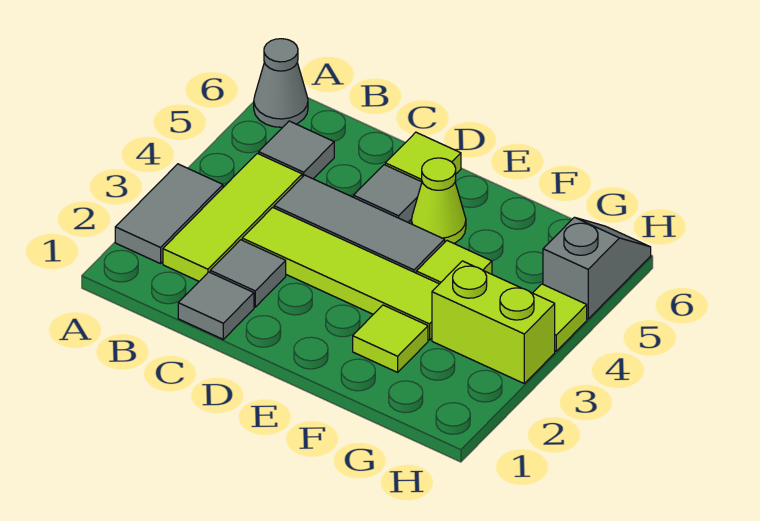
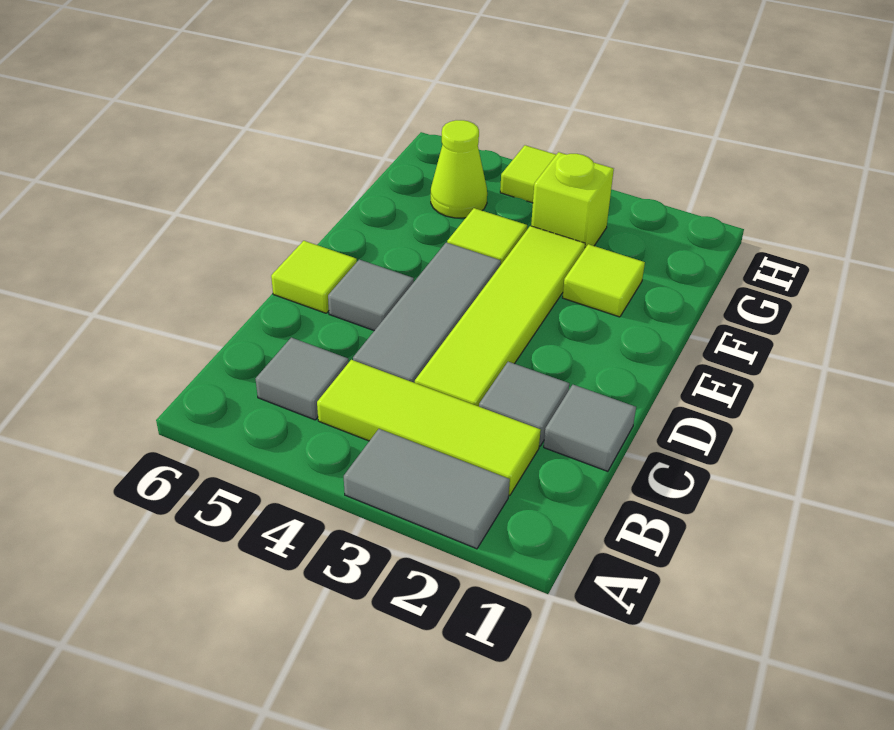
grey 1x1 cone [254,39,308,127] -> none
lime 1x1 cone [411,158,466,243] -> lime 1x1 cone moved to [431,120,487,218]
lime 1x2 brick [432,261,555,383] -> lime 1x1 brick [531,152,614,248]
grey 1x2 slope [543,217,651,319] -> none

